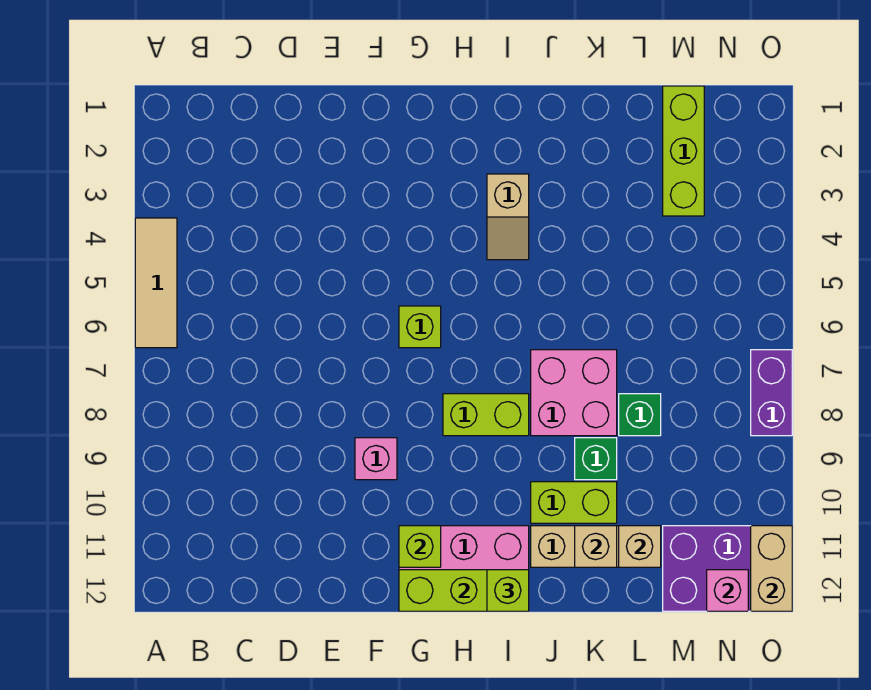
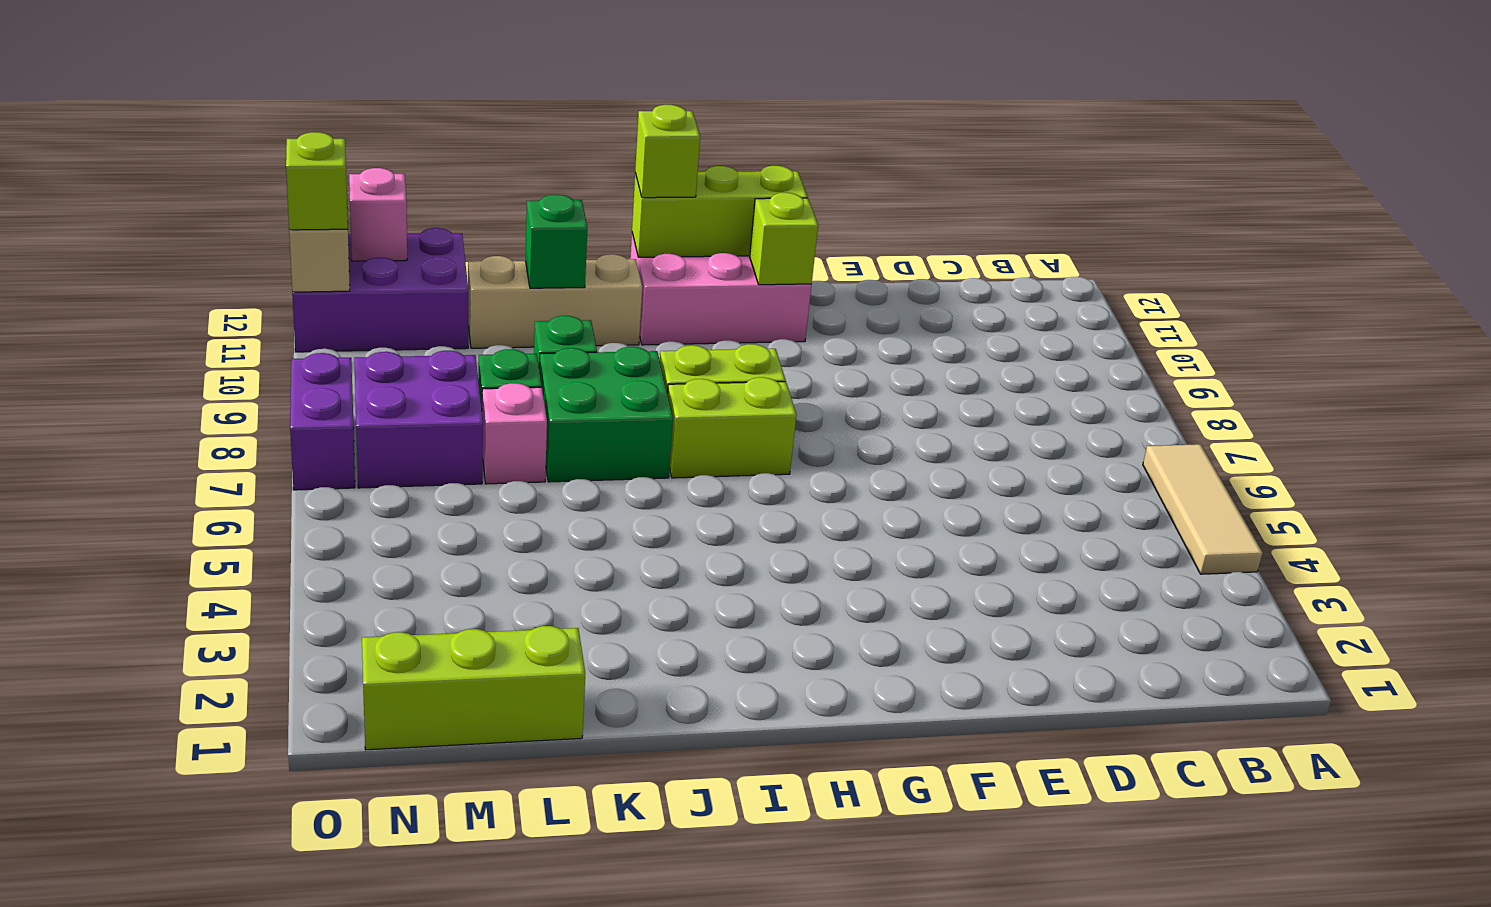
pink 1x1 brick [355,438,397,480] -> pink 1x1 brick moved to [482,383,547,484]
lime 1x1 brick [399,306,441,348] -> lime 1x1 brick moved to [286,132,348,230]
tan 1x2 slope [487,174,529,260] -> none
pink 2x2 brick [531,350,617,436] -> green 2x2 brick [539,347,673,482]
lime 1x2 brick [531,482,617,523] -> lime 1x2 brick moved to [668,377,797,478]
tan 1x1 brick [575,526,617,567] -> green 1x1 brick [526,195,587,288]
tan 1x1 brick [619,526,661,567] -> none
lime 1x3 brick [663,86,704,216] -> lime 1x3 brick turned to [362,626,585,750]
none -> purple 2x2 brick [354,350,483,488]

